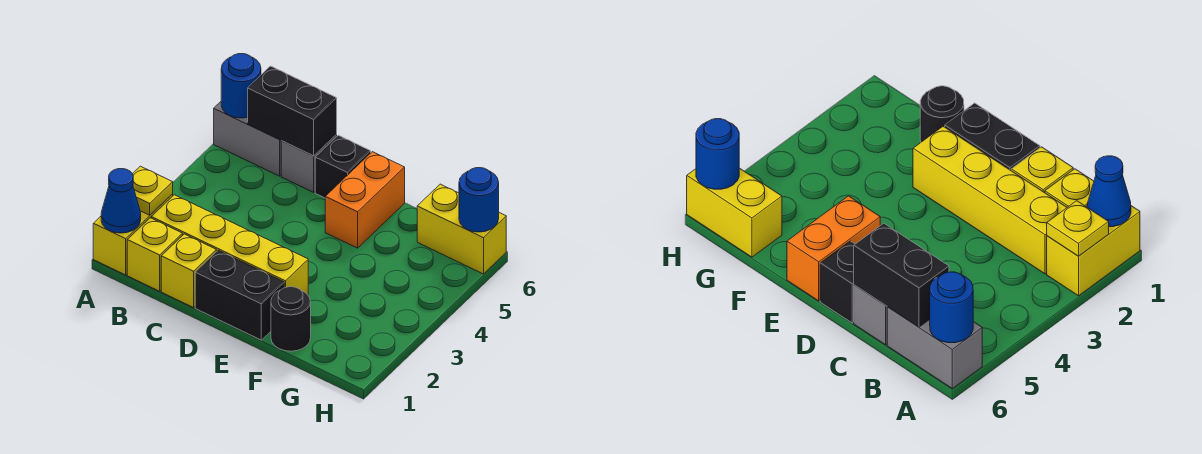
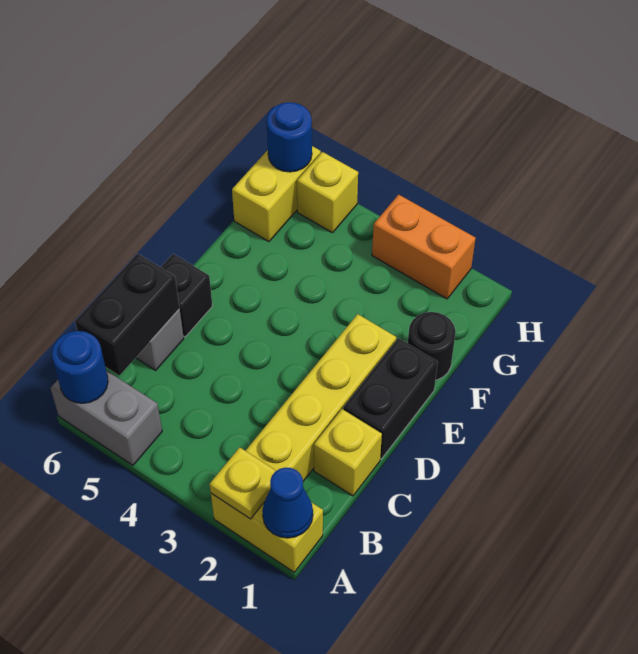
grey 1x2 brick [214,102,281,176] -> grey 1x2 brick turned to [51,370,162,465]
yellow 1x1 brick [127,218,183,291] -> yellow 1x1 brick moved to [297,152,358,233]
orange 1x2 brick [325,152,405,248] -> orange 1x2 brick moved to [372,195,476,299]

